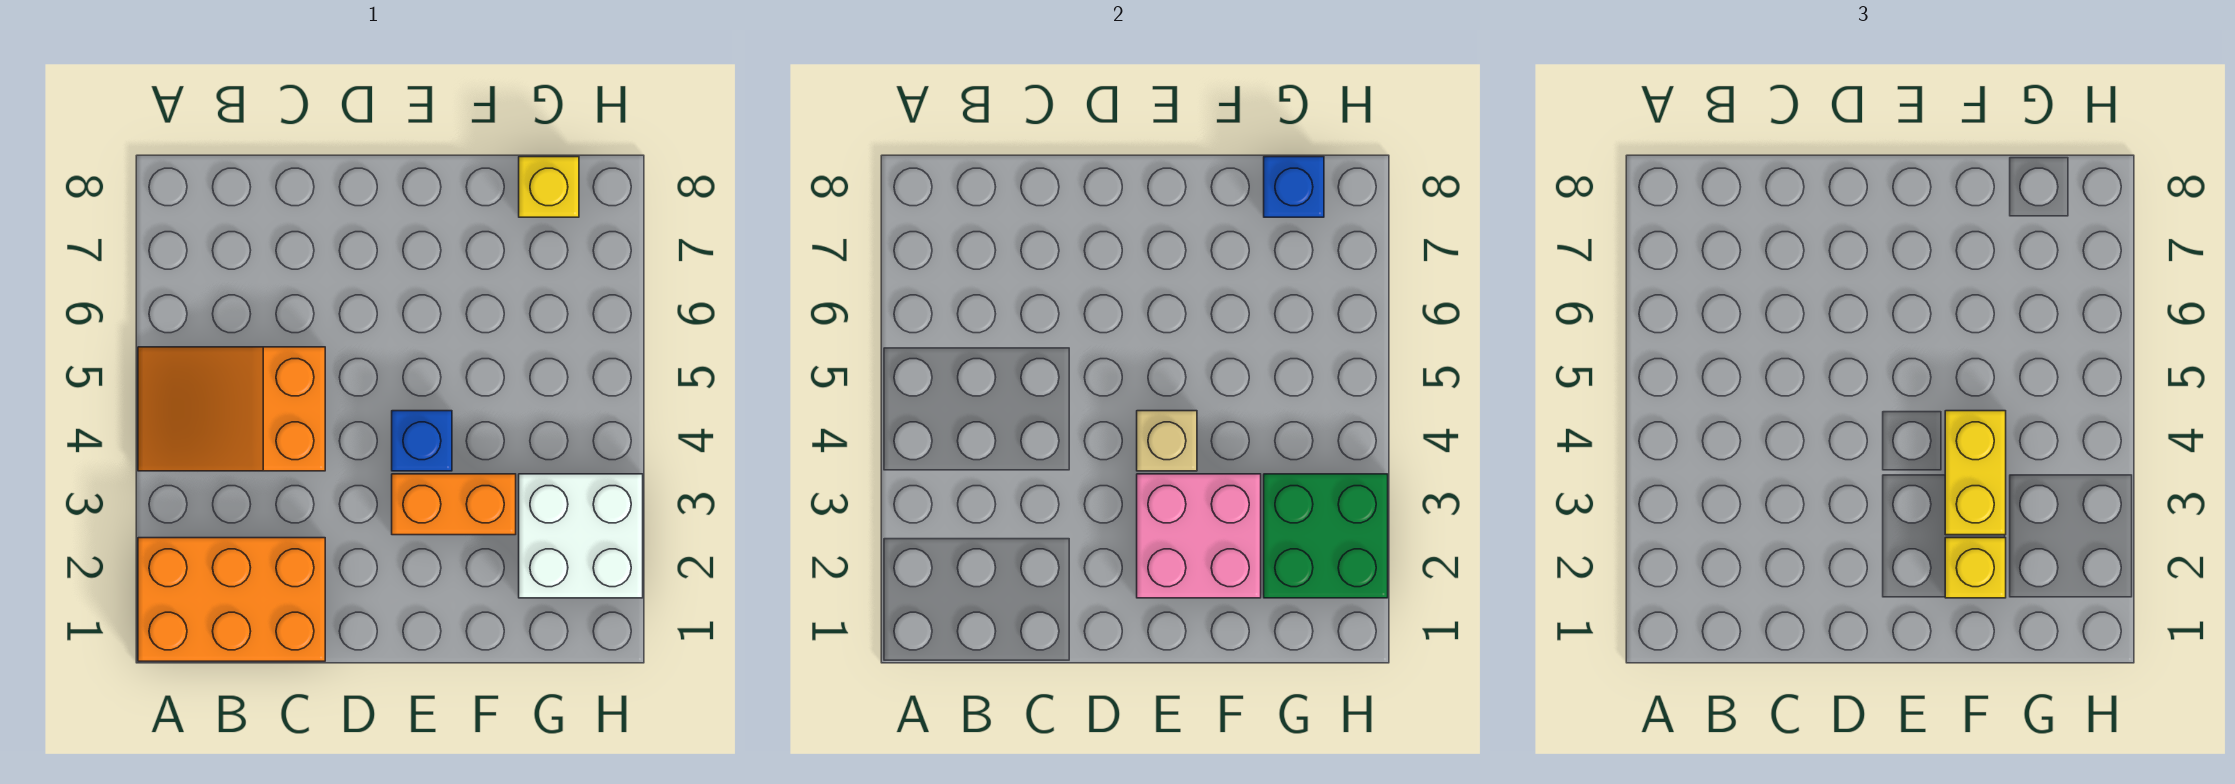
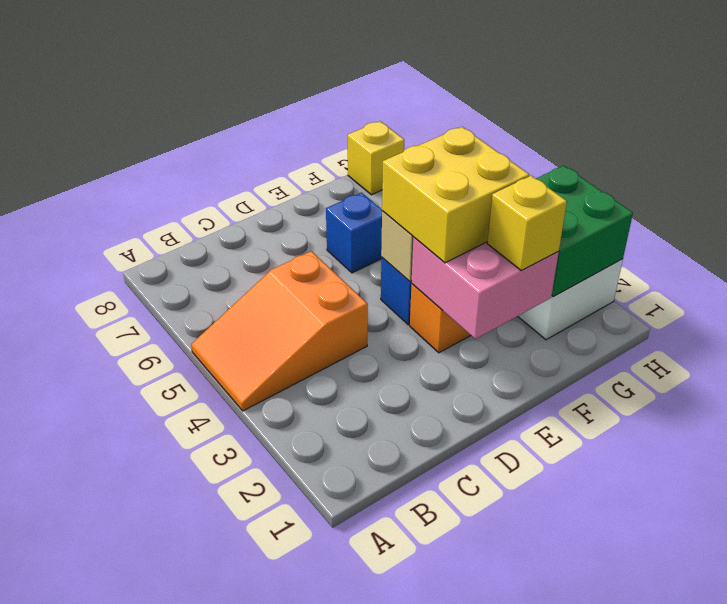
orange 2x3 brick [138,538,325,661] -> none
yellow 1x2 brick [1945,411,2006,535] -> yellow 2x2 brick [382,127,529,263]
blue 1x1 brick [1264,157,1324,217] -> blue 1x1 brick moved to [326,193,382,273]

